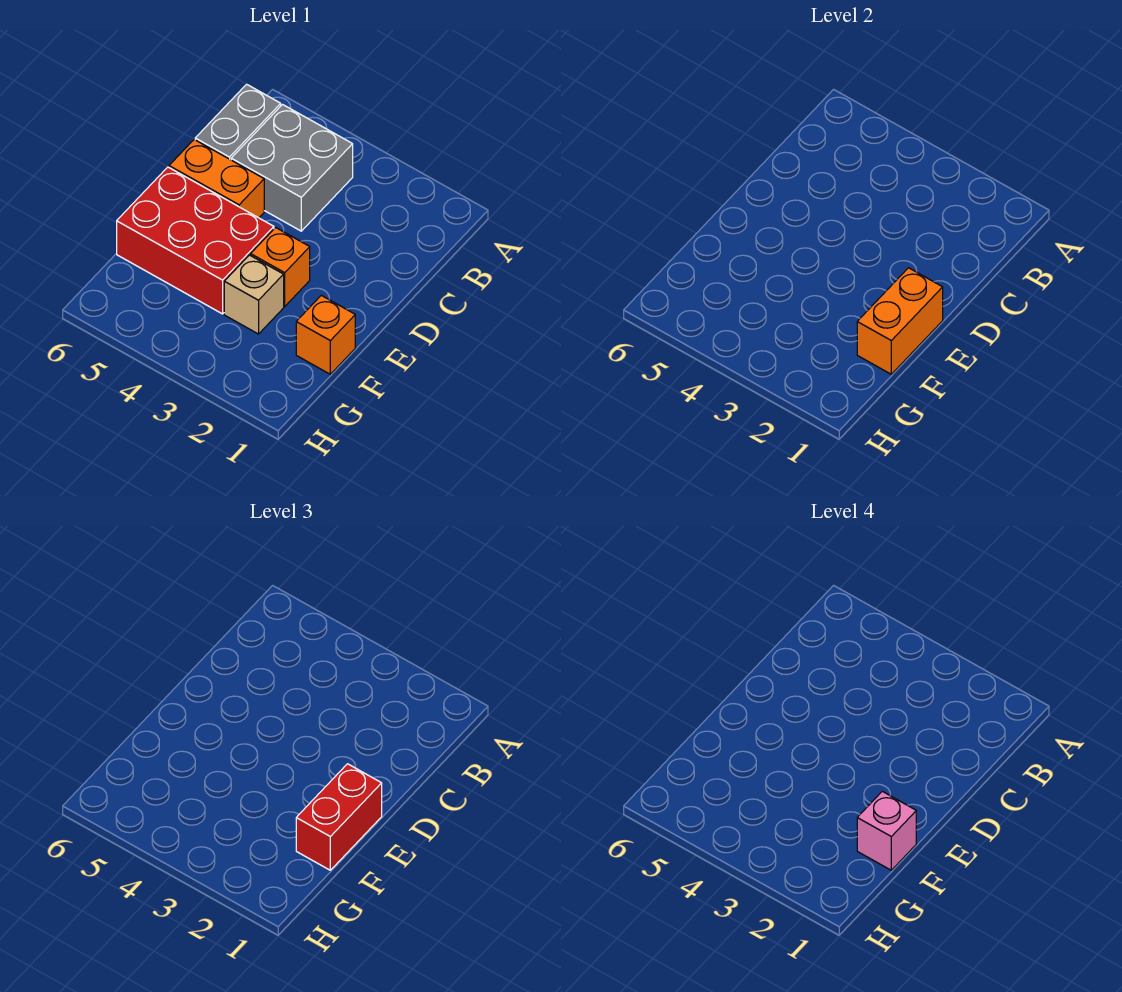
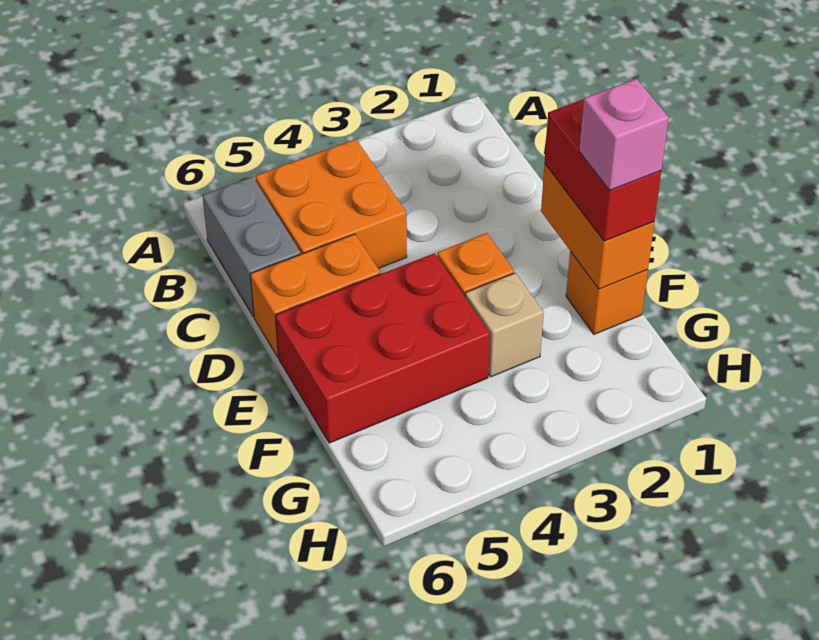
grey 2x2 brick [231,105,353,231] -> orange 2x2 brick [255,139,407,268]

